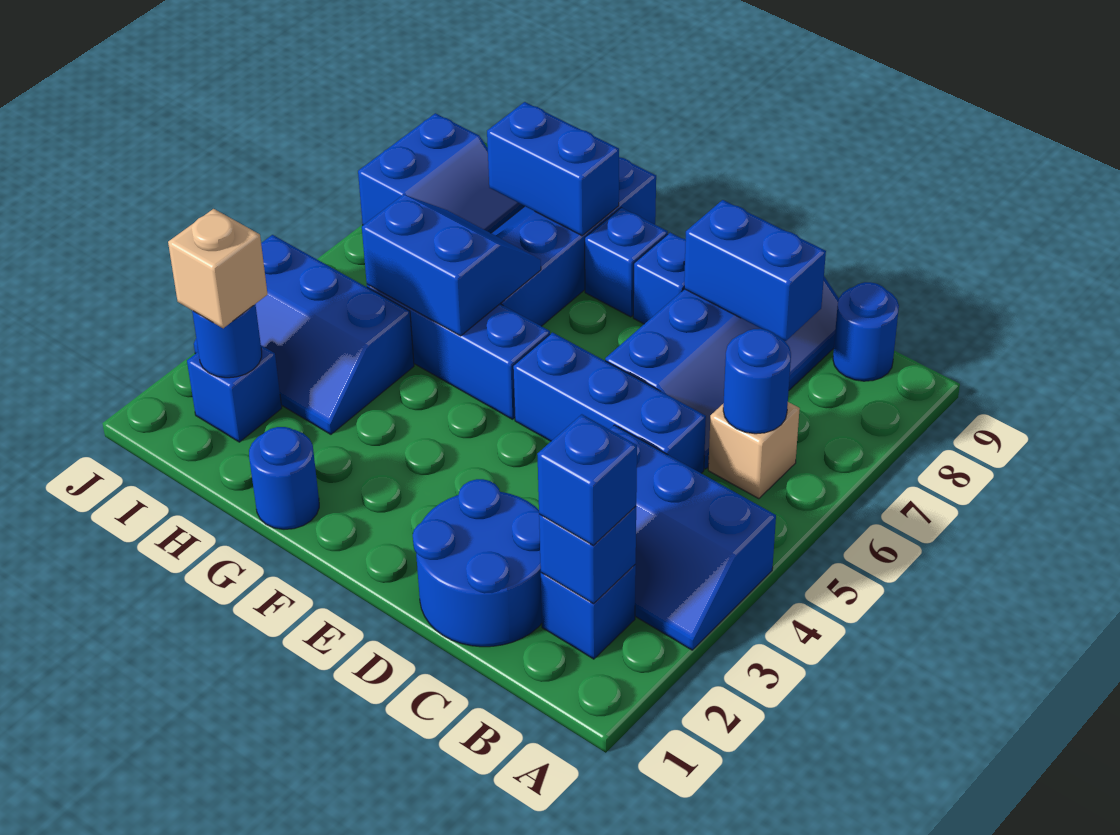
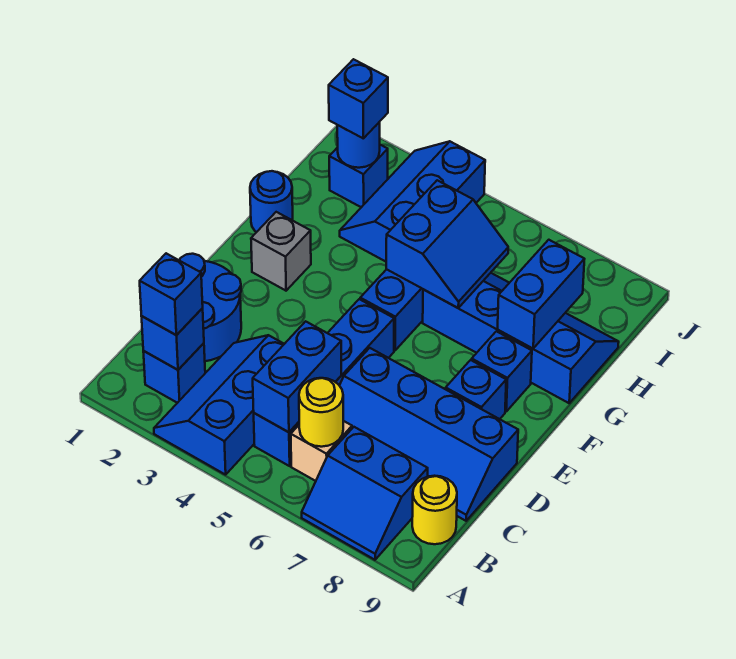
blue 1x1 round brick [723,329,791,434] -> yellow 1x1 round brick [299,378,343,447]
blue 1x1 round brick [833,282,899,381] -> yellow 1x1 round brick [412,476,457,544]
blue 1x3 brick [513,333,706,473] -> blue 1x4 brick [254,299,394,466]
blue 1x2 brick [684,200,826,341] -> blue 1x2 brick moved to [253,321,341,432]
none -> grey 1x1 brick [251,212,311,291]
tan 1x1 brick [168,209,268,328] -> blue 1x1 brick [329,59,388,138]
blue 2x2 slope [358,113,524,233] -> blue 2x2 slope moved to [302,427,428,560]

